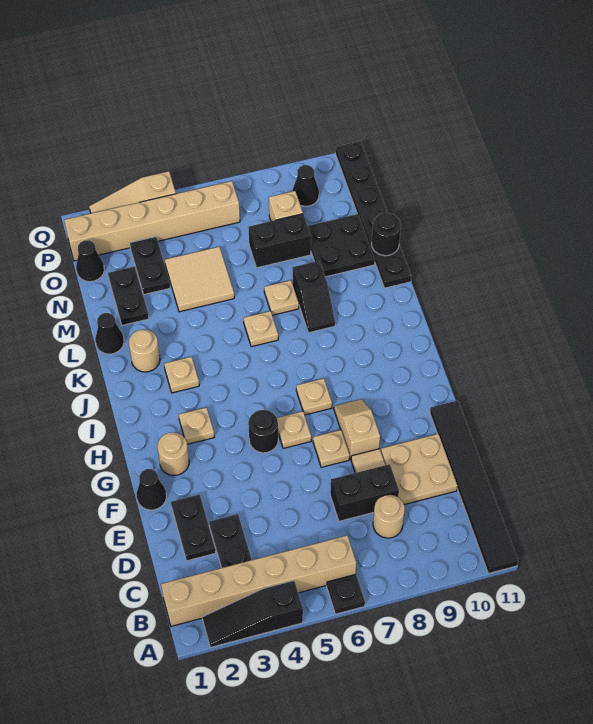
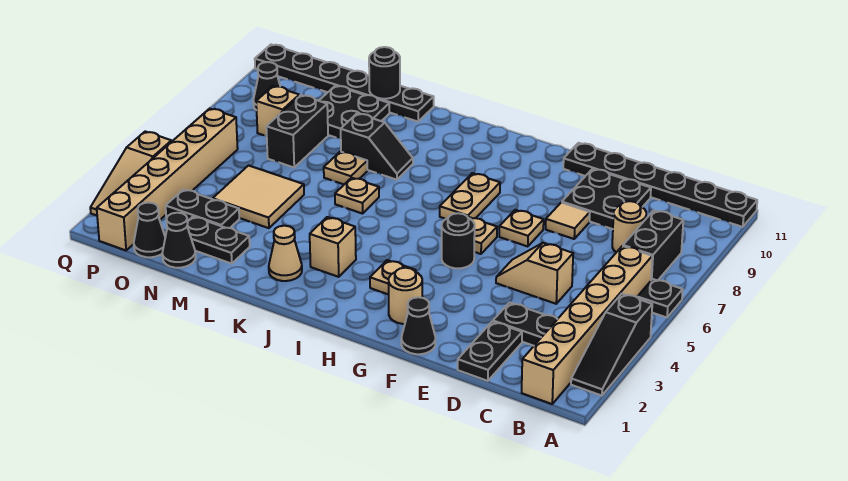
black 1x6 tile [430,401,518,574] -> black 1x6 plate [563,143,757,227]
black 1x2 plate [171,494,216,561] -> black 1x2 plate turned to [458,321,522,381]
black 1x2 brick [330,464,399,521] -> black 1x2 brick moved to [623,210,683,281]
tan 2x2 plate [381,434,458,505] -> black 2x2 plate [562,169,651,229]
tan 1x2 slope [334,399,380,459] -> tan 1x2 slope moved to [496,243,573,304]
tan 1x1 plate [296,378,332,415] -> tan 1x2 plate [440,173,500,219]
tan 1x1 plate [164,357,199,393] -> tan 1x1 brick [310,217,356,277]
tan 1x1 round brick [129,329,160,372] -> tan 1x1 cone [269,226,302,281]
black 1x1 cone [95,313,124,354] -> black 1x1 cone moved to [162,213,196,268]

